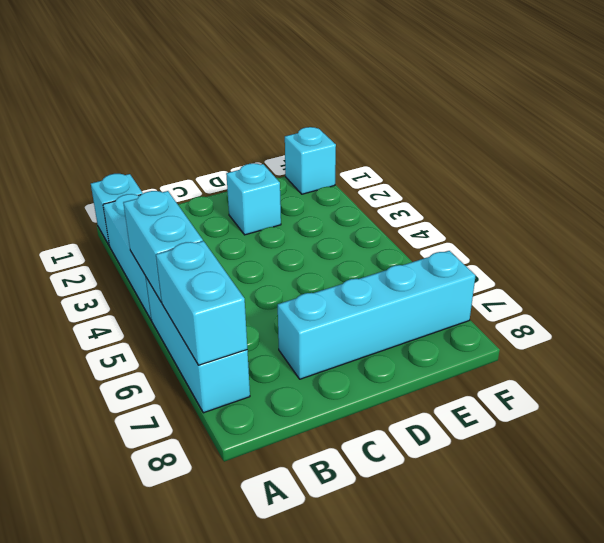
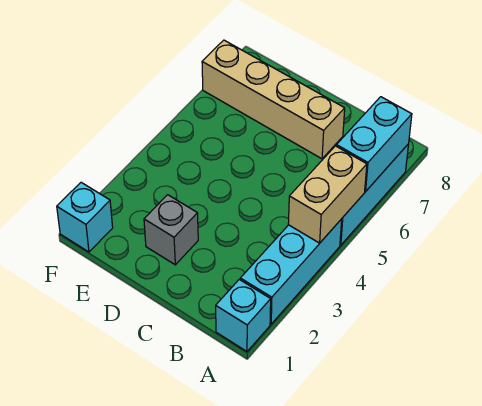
cyan 1x2 brick [123,191,203,302] -> tan 1x2 brick [288,146,367,243]
cyan 1x4 brick [278,251,476,379] -> tan 1x4 brick [202,40,345,159]
cyan 1x1 brick [226,163,281,235] -> grey 1x1 brick [144,195,198,265]

